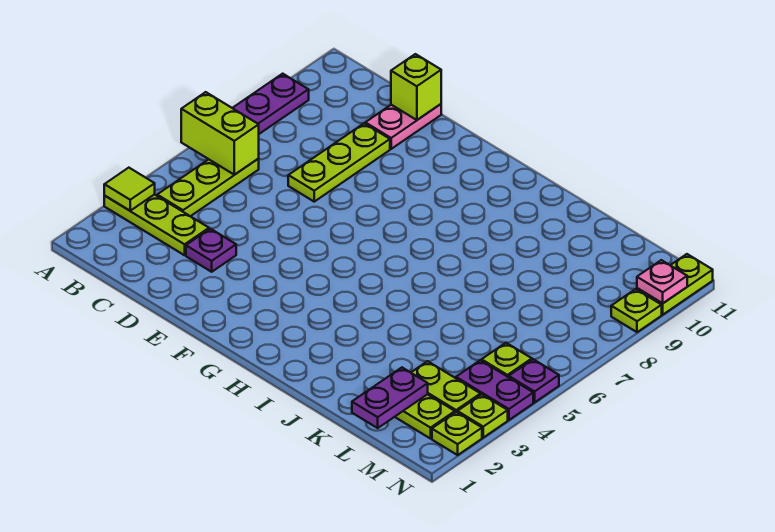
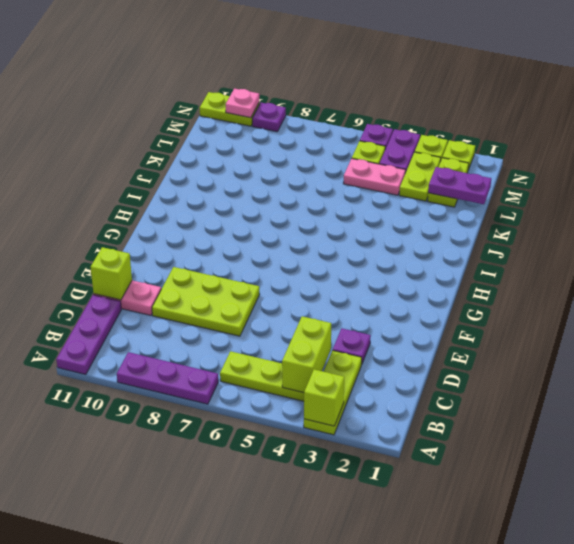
lime 1x1 tile [104,168,155,211] -> lime 1x1 brick [304,370,344,426]
lime 1x2 brick [181,92,259,175] -> lime 1x2 brick moved to [282,316,331,393]
none -> purple 1x3 plate [56,295,121,374]
lime 1x3 plate [288,123,390,202] -> lime 2x3 plate [152,267,260,336]
none -> pink 1x2 plate [343,159,406,195]
lime 1x1 plate [611,289,662,332] -> purple 1x1 plate [252,103,286,132]

